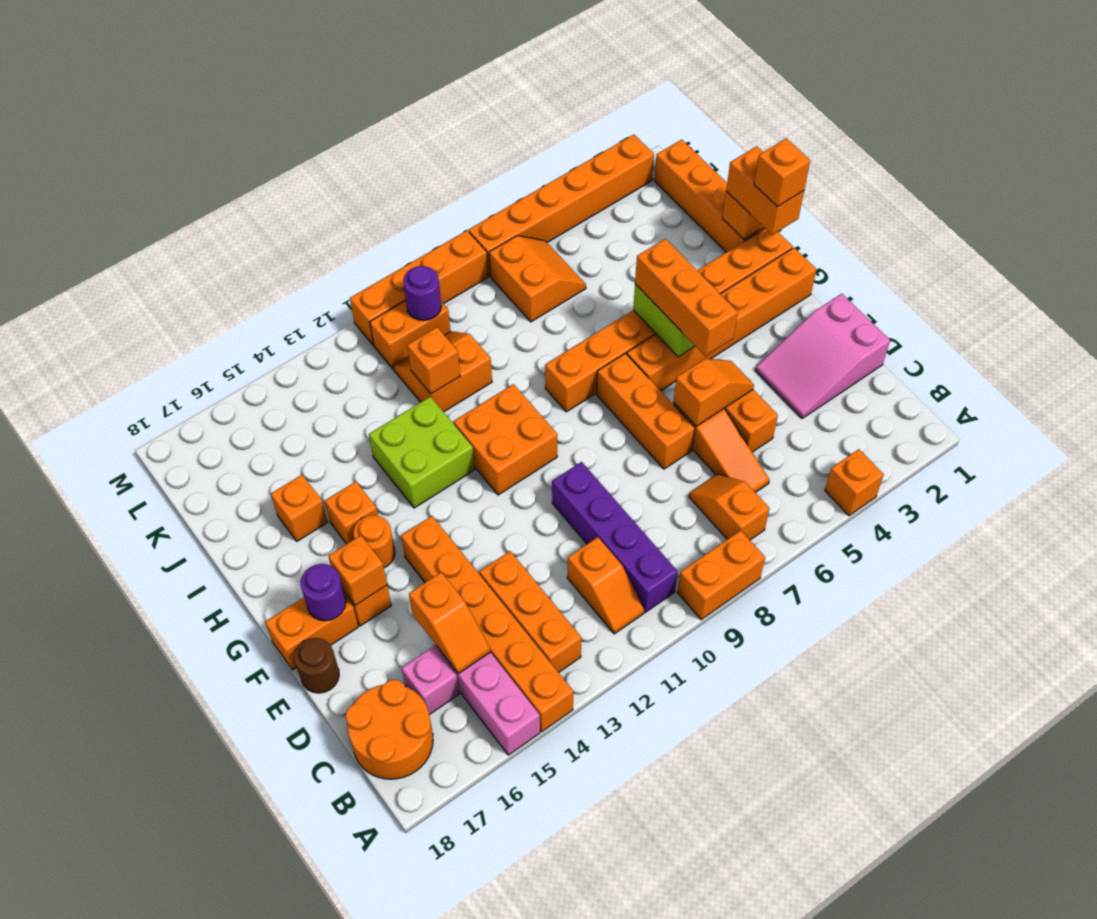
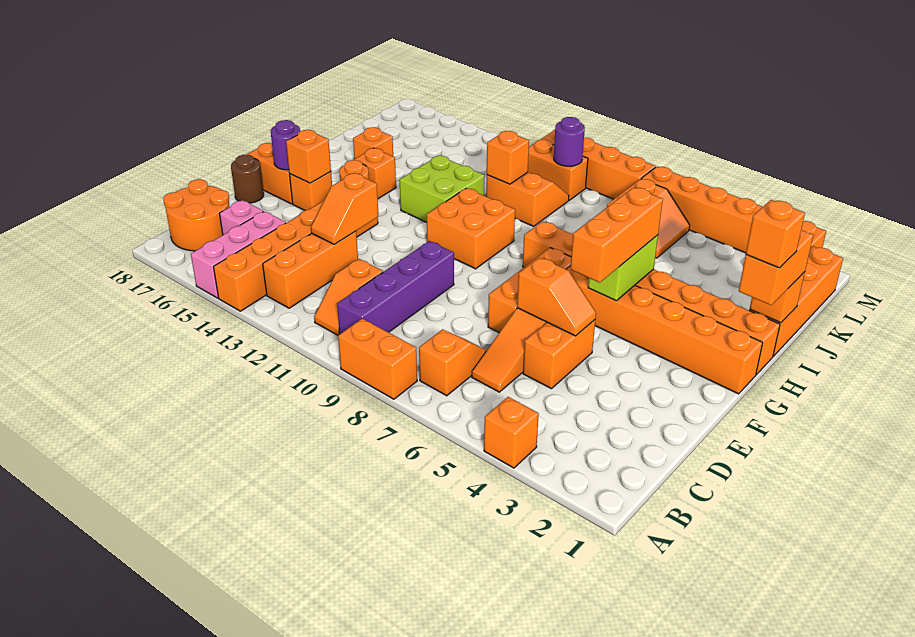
orange 1x2 slope [409,572,491,674] -> orange 1x2 slope moved to [311,173,378,244]
pink 2x3 slope [756,294,890,418] -> none

